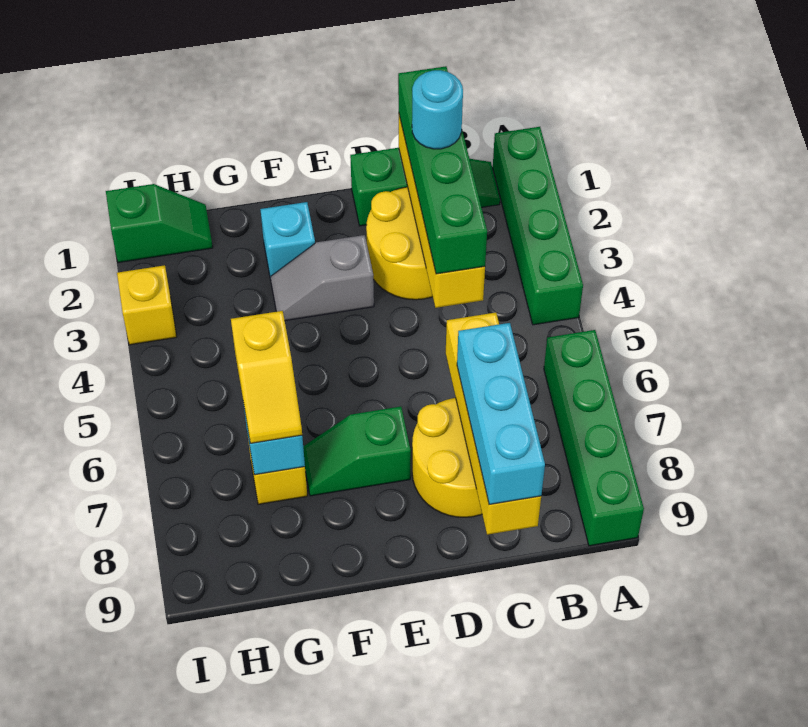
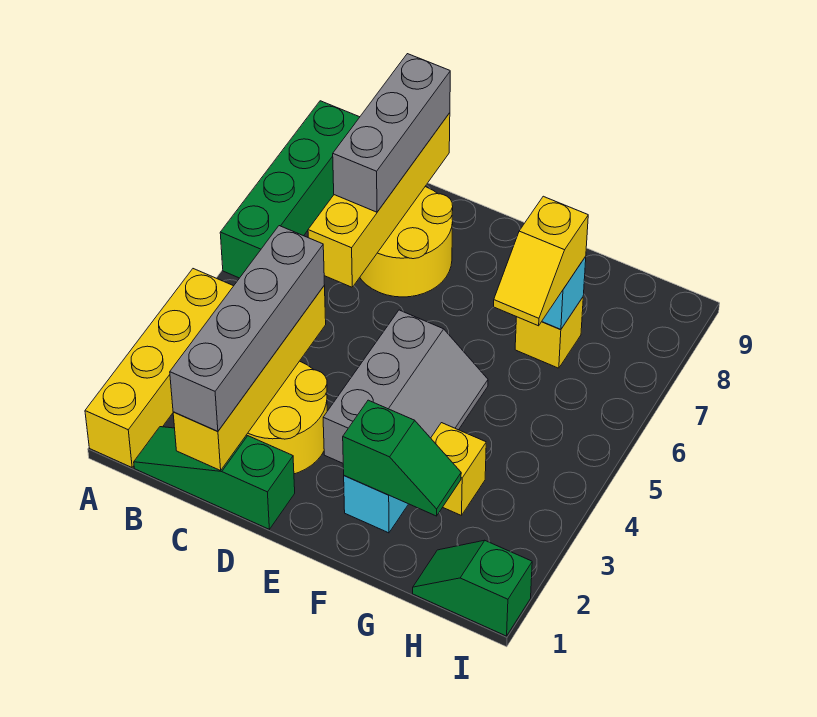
green 1x4 brick [493,127,583,325] -> yellow 1x4 brick [85,269,233,467]
green 1x4 brick [398,66,487,274] -> grey 1x4 brick [170,226,324,431]
cyan 1x1 round brick [412,70,463,149] -> none
cyan 1x3 brick [457,323,545,504] -> grey 1x3 brick [333,54,450,212]
grey 1x2 slope [271,235,374,321] -> grey 2x3 slope [323,310,488,463]
green 1x2 slope [303,407,411,496] -> green 1x2 slope moved to [343,400,461,516]
yellow 1x2 slope [231,311,302,443] -> yellow 1x2 slope turned to [494,196,588,326]
yellow 1x1 brick [117,265,177,345] -> yellow 1x1 brick moved to [431,423,486,516]

